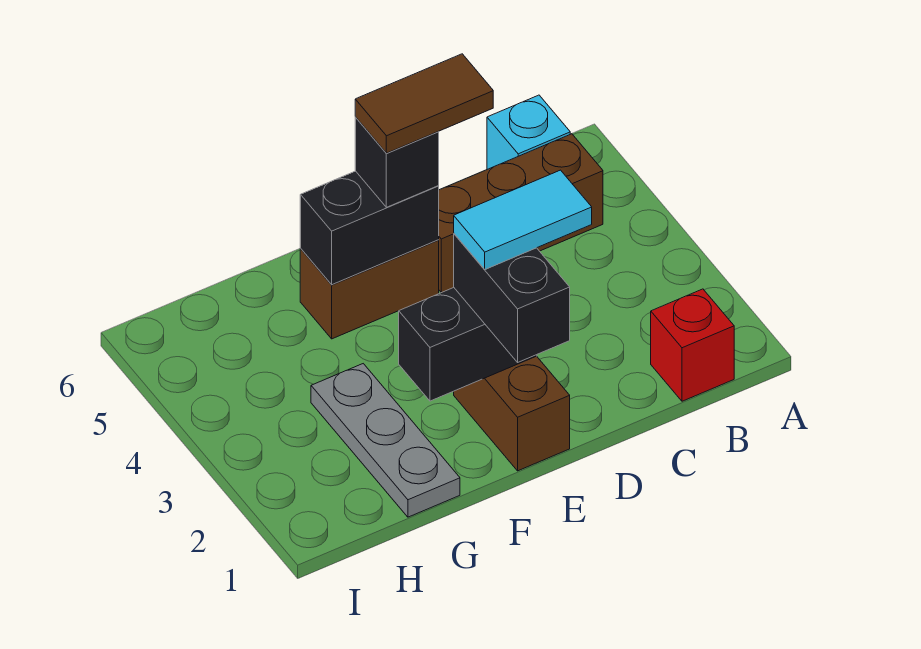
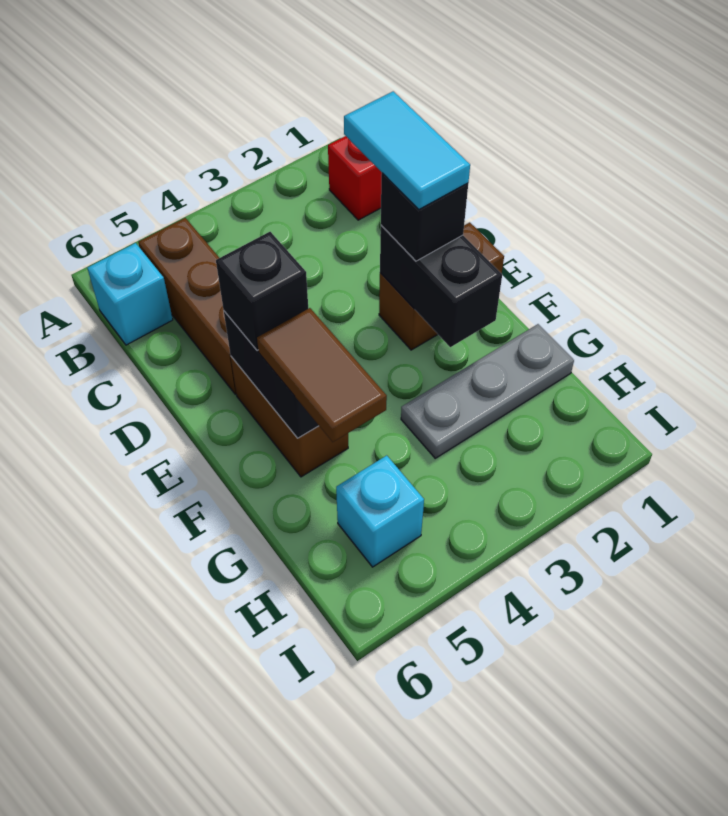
brown 1x2 tile [355,54,493,153] -> brown 1x2 tile moved to [257,308,387,442]
black 1x2 brick [454,234,570,362] -> black 1x1 brick [381,173,468,261]
none -> cyan 1x1 brick [336,455,424,567]

